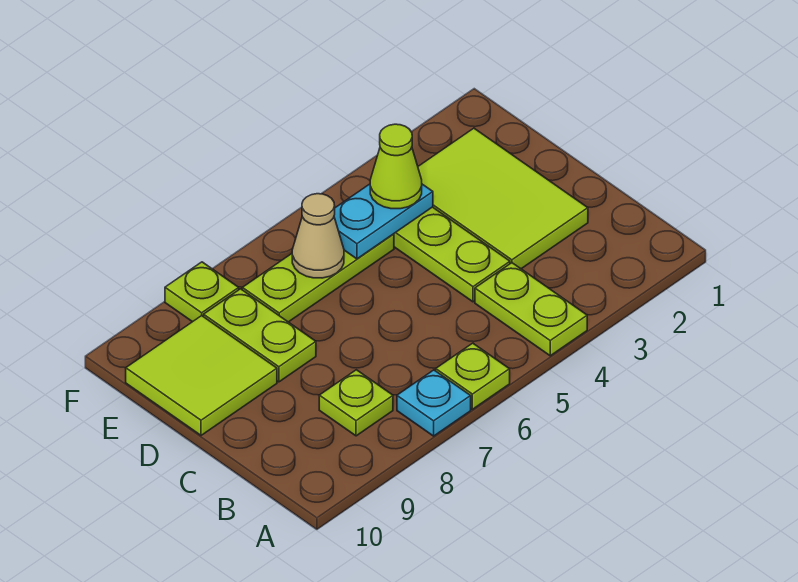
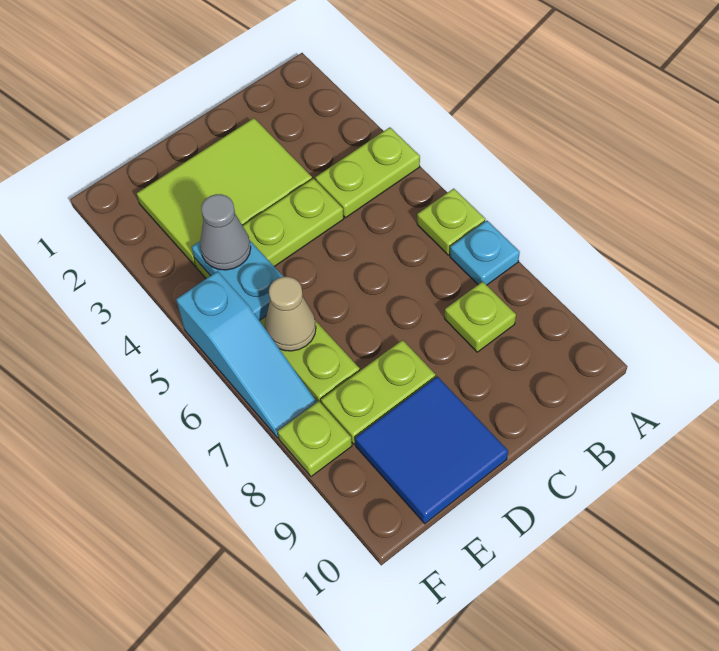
lime 2x2 tile [126,316,277,435] -> blue 2x2 tile [355,376,508,524]
lime 1x1 cone [370,124,422,209] -> grey 1x1 cone [200,194,251,270]
none -> cyan 1x3 slope [176,271,317,438]

